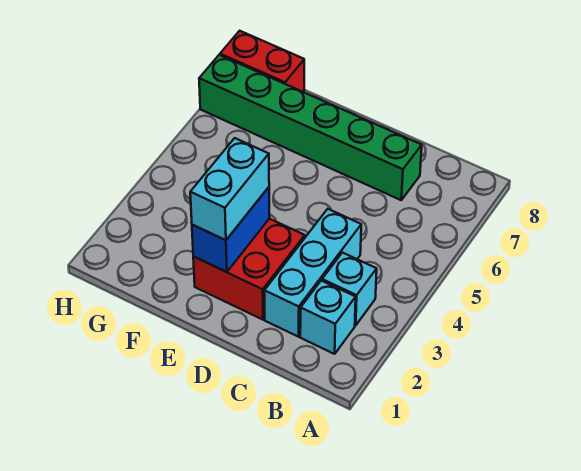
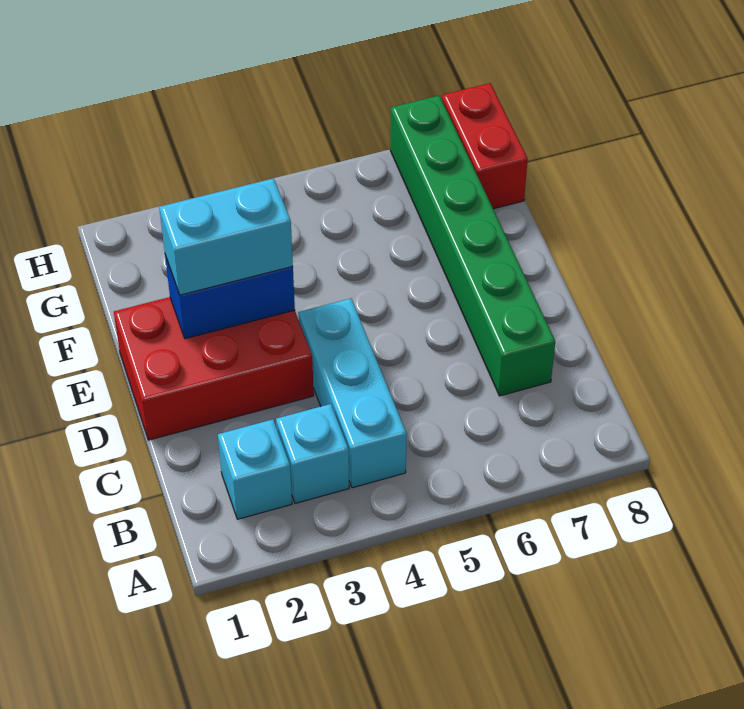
cyan 1x3 brick [264,209,361,337] -> cyan 1x3 brick turned to [298,299,407,488]
red 2x2 brick [193,219,305,320] -> red 2x3 brick [114,297,314,440]

